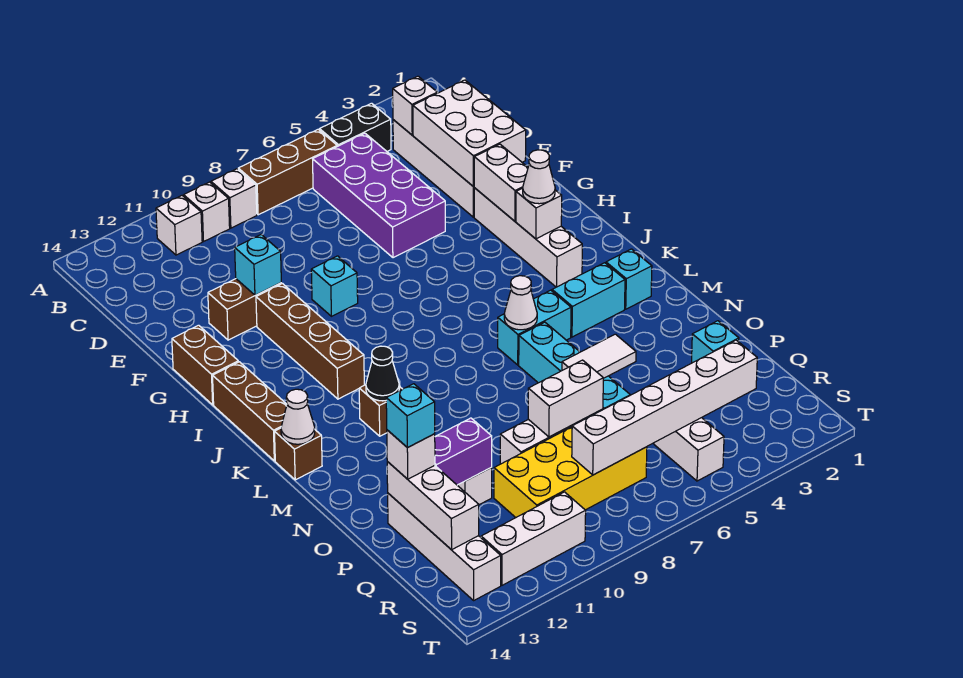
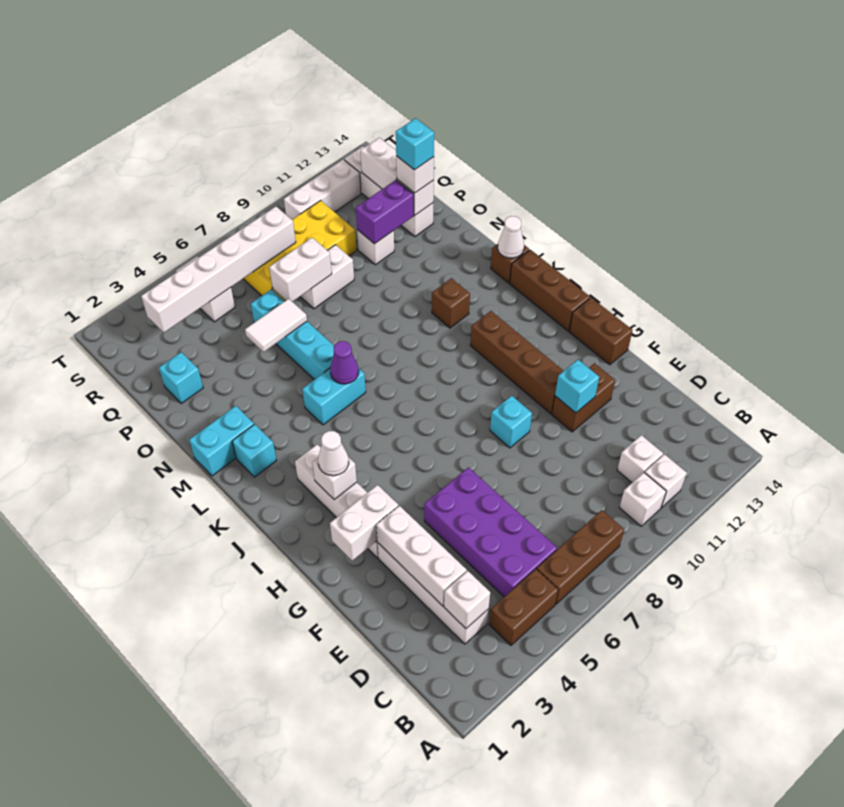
black 1x2 brick [320,103,391,151] -> brown 1x2 brick [489,569,558,645]
white 1x1 brick [211,169,257,228] -> white 1x1 brick moved to [617,435,663,483]
white 2x3 brick [413,80,526,187] -> white 1x3 brick [376,506,467,606]
white 1x2 brick [474,144,528,221] -> white 1x2 brick turned to [330,485,398,561]
cyan 1x2 brick [552,263,625,337] -> cyan 1x2 brick moved to [189,406,254,476]
white 1x1 cone [504,276,537,330] -> purple 1x1 cone [330,341,359,384]
black 1x1 cone [366,346,399,401] -> none

